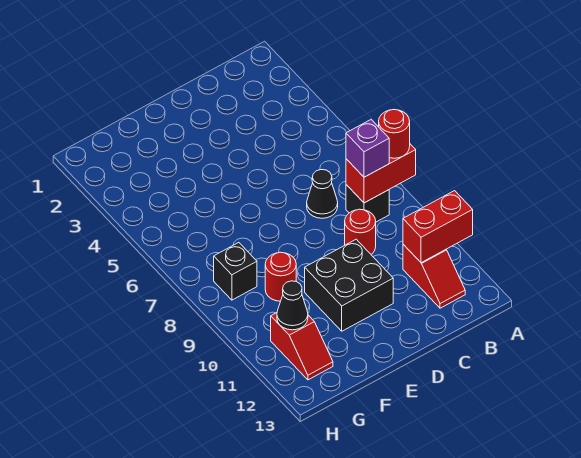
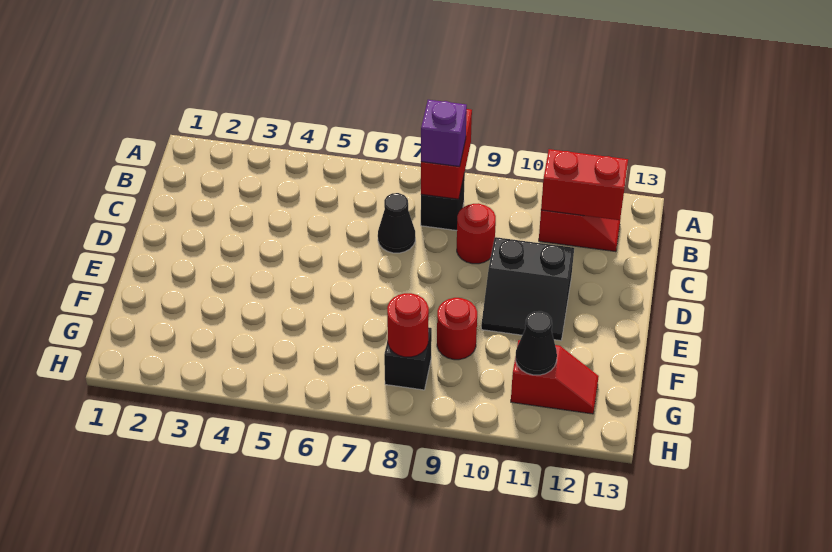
red 1x1 round brick [379,109,410,158] -> red 1x1 round brick moved to [387,293,429,357]
red 1x2 brick [403,191,473,263] -> red 1x2 brick turned to [541,149,628,220]
black 2x2 brick [305,239,393,331] -> black 2x2 slope [481,237,574,341]

